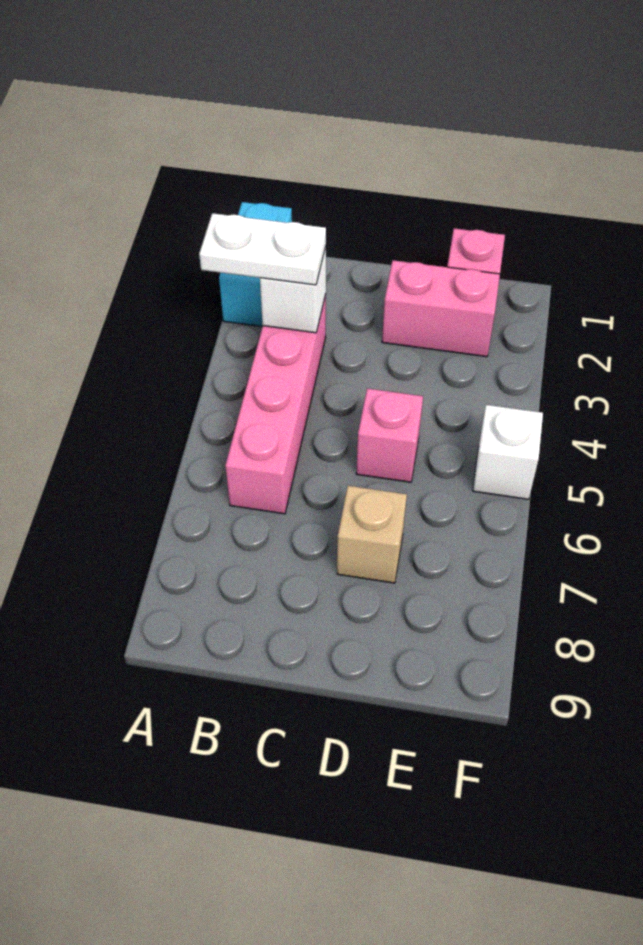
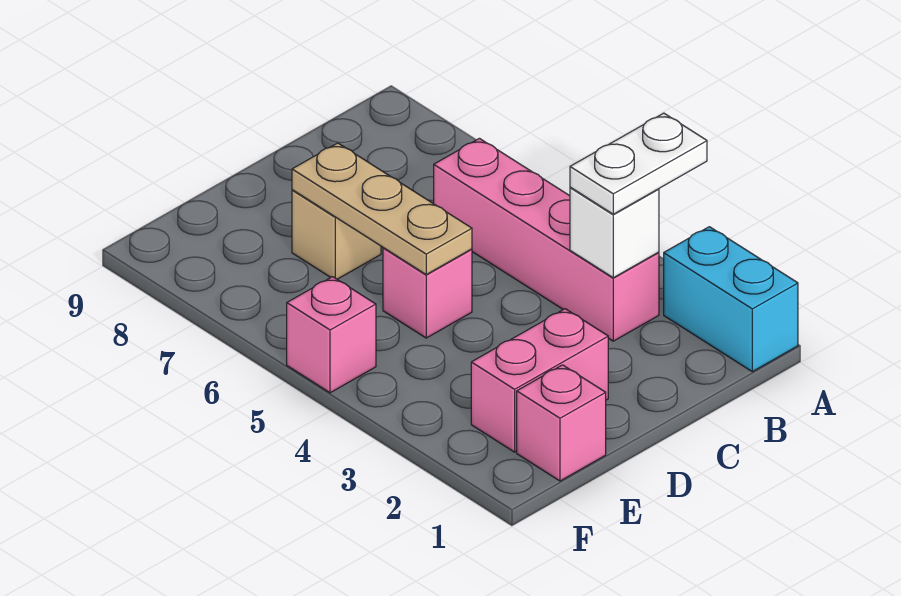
none -> tan 1x3 plate [292,143,472,274]
white 1x1 brick [473,405,543,499] -> pink 1x1 brick [287,277,376,393]

